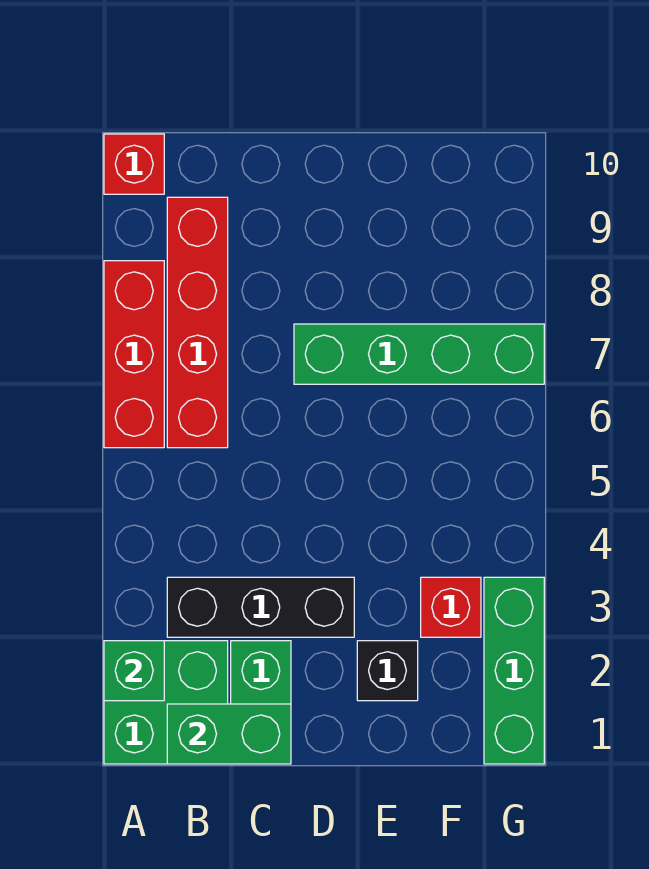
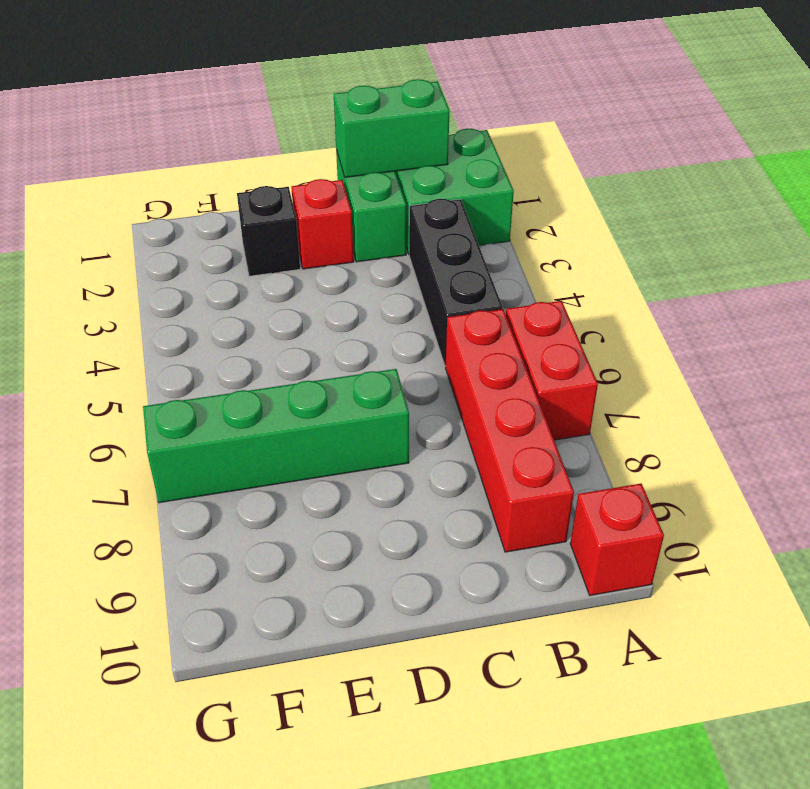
green 1x1 brick [104,641,164,701] -> none
red 1x3 brick [104,261,164,448] -> red 1x2 brick [506,301,598,440]
black 1x3 brick [167,577,354,637] -> black 1x3 brick turned to [409,199,503,366]
red 1x1 brick [421,577,481,637] -> red 1x1 brick moved to [291,179,354,269]
green 1x3 brick [484,577,544,764] -> none

